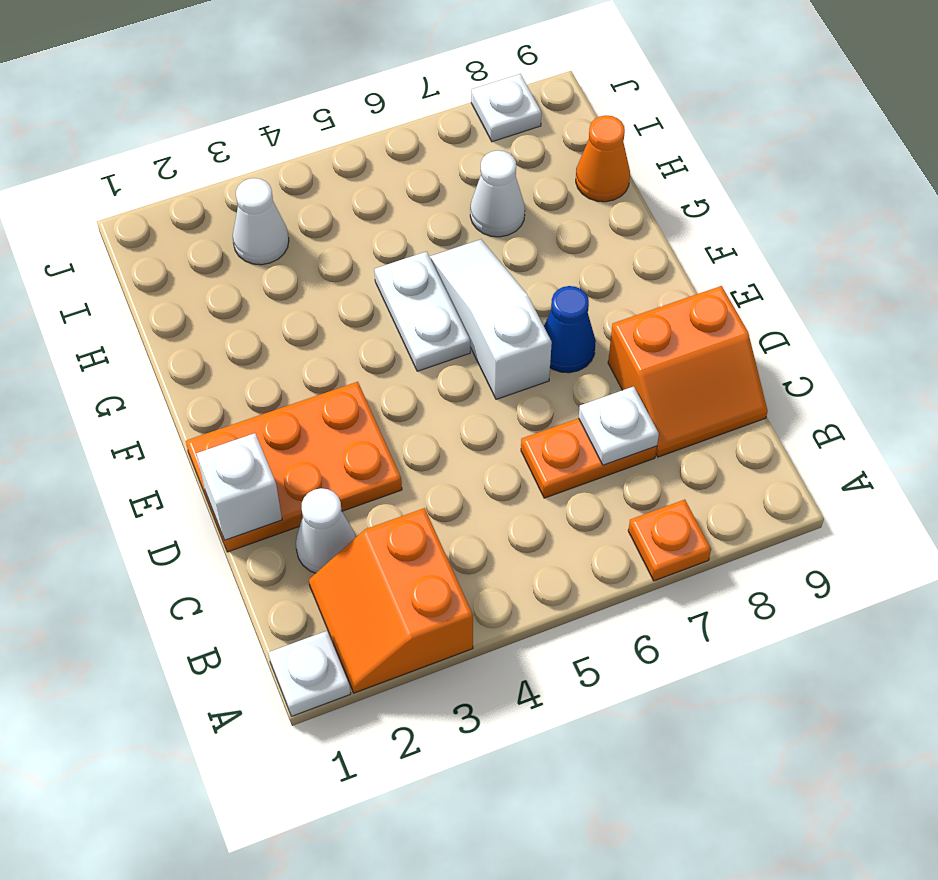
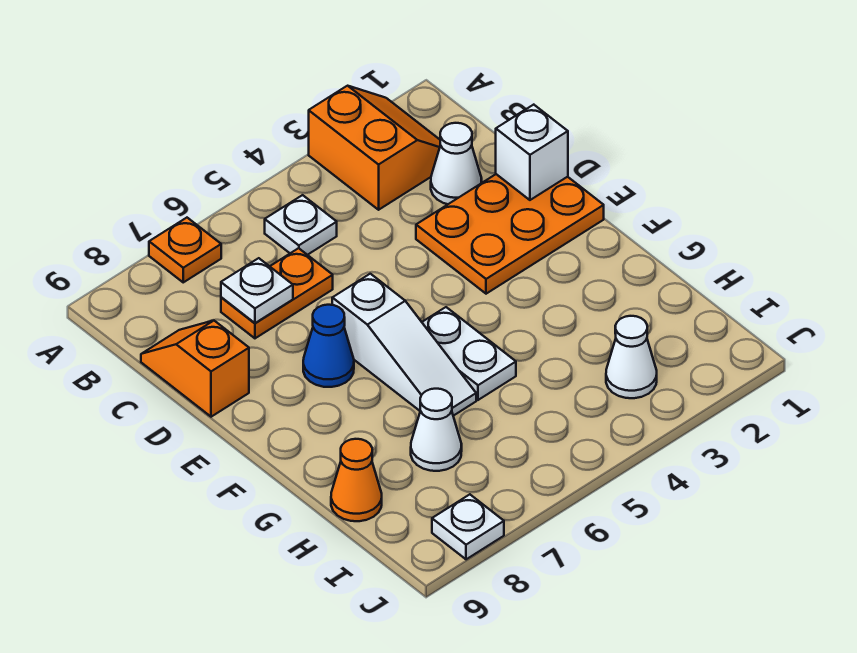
white 1x1 plate [268,631,351,716] -> white 1x1 plate moved to [265,195,337,255]
orange 2x2 slope [608,286,768,457] -> orange 1x2 slope [141,321,249,417]

